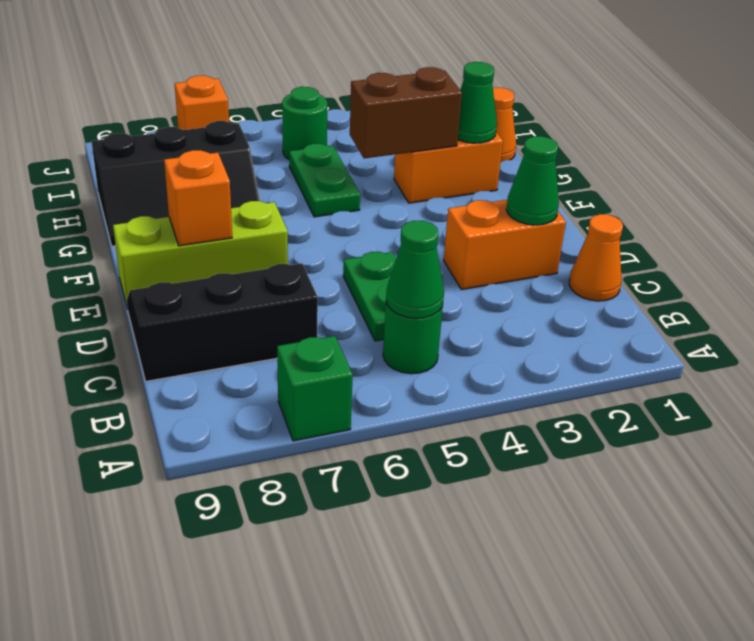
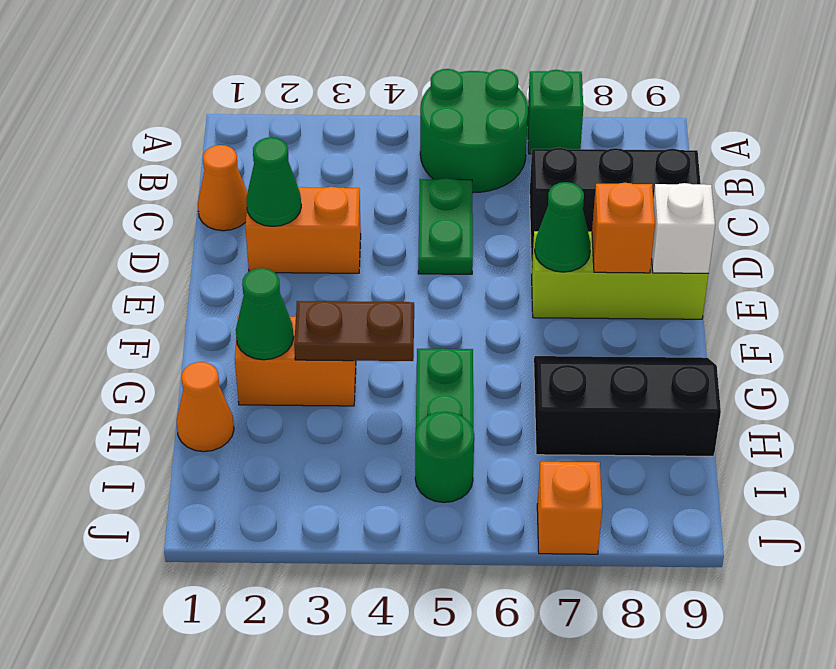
green 1x1 round brick [383,302,443,374] -> green 2x2 round brick [420,69,528,193]
green 1x1 cone [386,221,444,318] -> green 1x1 cone moved to [535,182,591,272]
none -> white 1x1 brick [652,183,715,273]
brown 1x2 brick [350,67,462,158] -> brown 1x2 plate [294,301,414,361]

